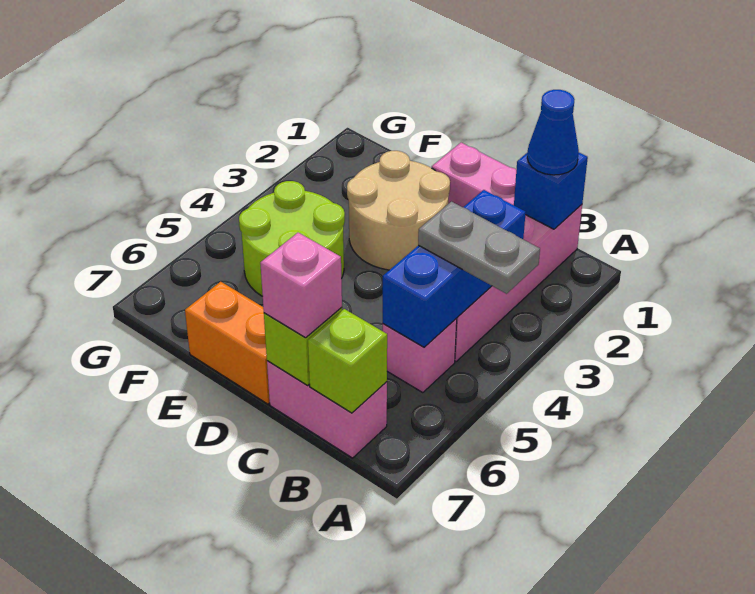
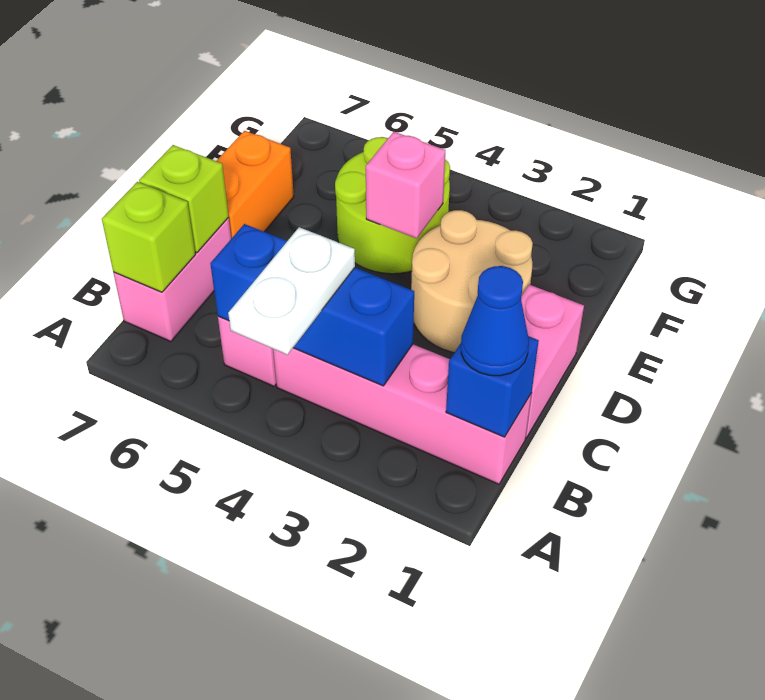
grey 1x2 plate [418,202,540,294] -> white 1x2 plate [228,227,355,355]
pink 1x1 brick [260,233,342,338] -> pink 1x1 brick moved to [366,132,446,239]

